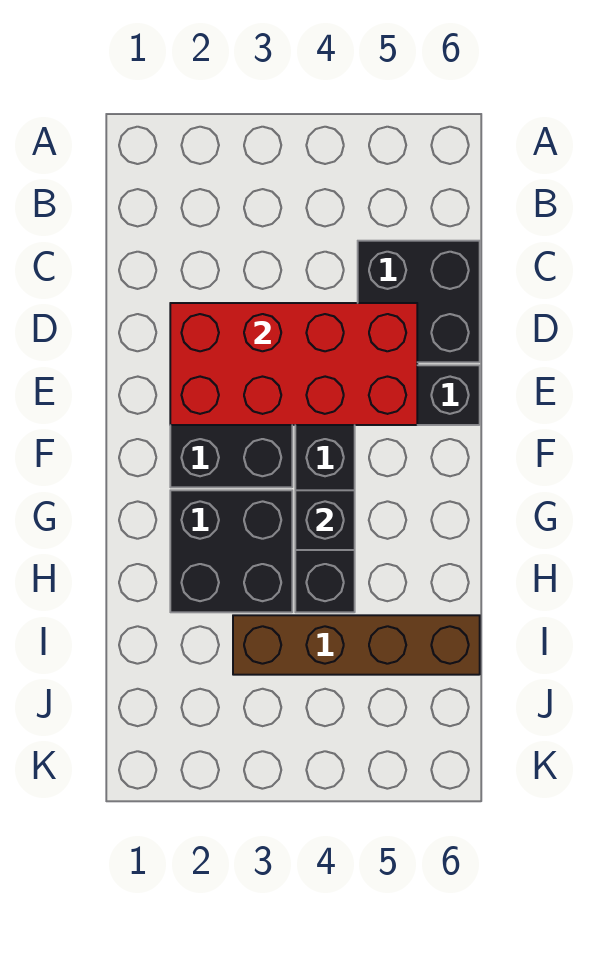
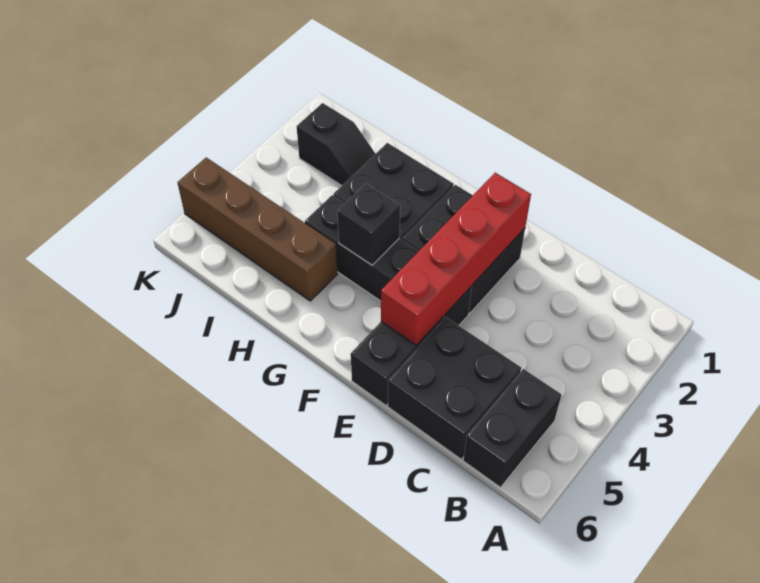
none -> black 1x2 brick [463,369,562,487]
red 2x4 brick [170,303,417,425] -> red 1x4 brick [381,173,531,346]
none -> black 1x2 slope [297,103,376,186]
brown 1x4 brick [233,615,480,675] -> brown 1x4 brick turned to [178,158,337,301]

